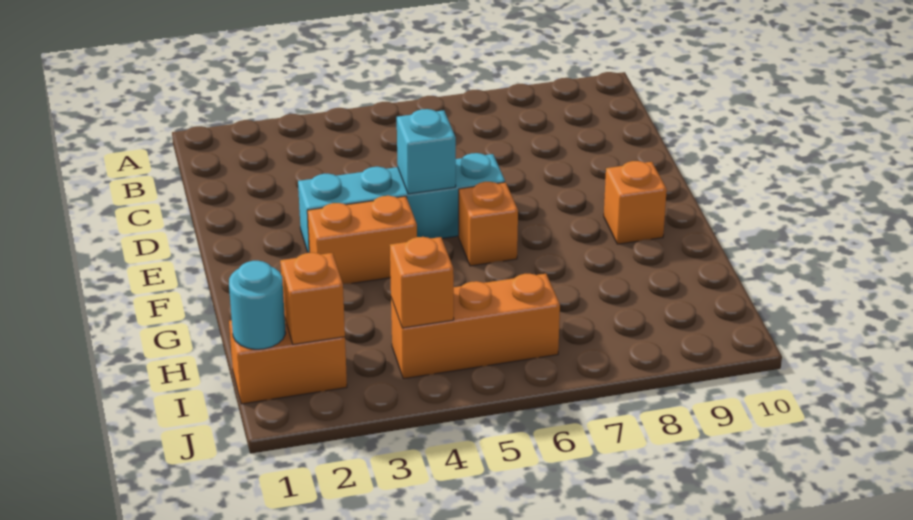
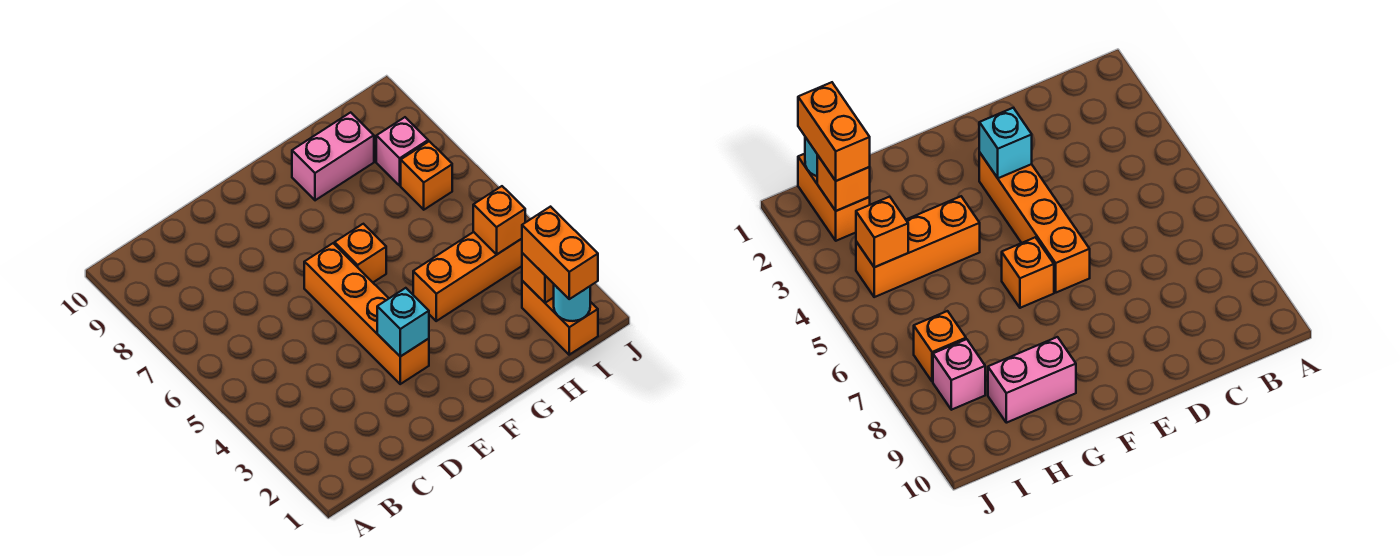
cyan 1x4 brick [298,153,505,253] -> orange 1x4 brick [304,243,429,384]
cyan 1x1 brick [397,109,456,194] -> cyan 1x1 brick moved to [377,288,429,357]
orange 1x2 brick [307,196,417,284] -> orange 1x2 brick moved to [522,207,598,299]
orange 1x1 brick [604,161,667,244] -> orange 1x1 brick moved to [401,141,452,210]
none -> pink 1x2 brick [292,112,374,200]
orange 1x3 brick [391,274,560,379] -> orange 1x3 brick turned to [413,232,522,321]
none -> pink 1x1 brick [376,117,428,185]

